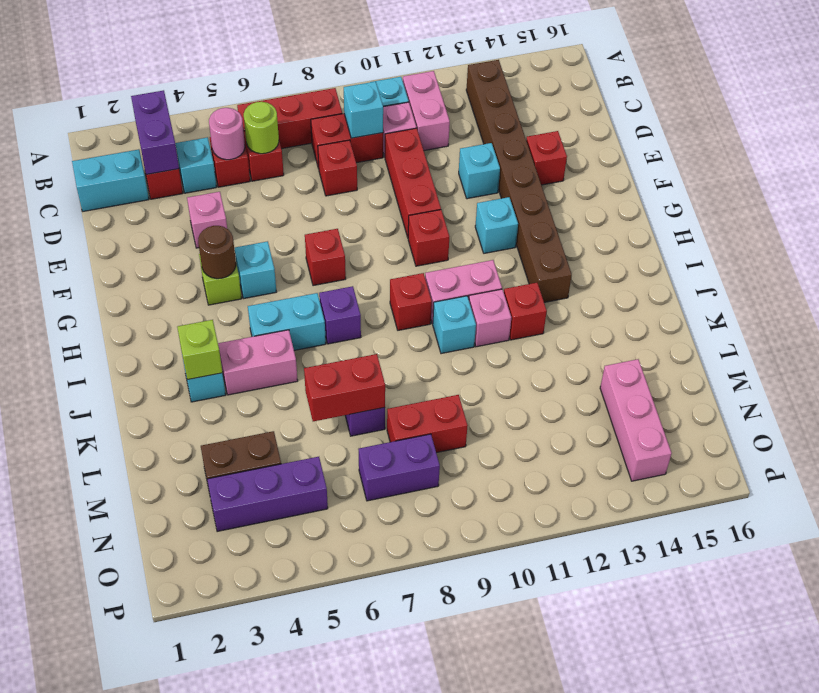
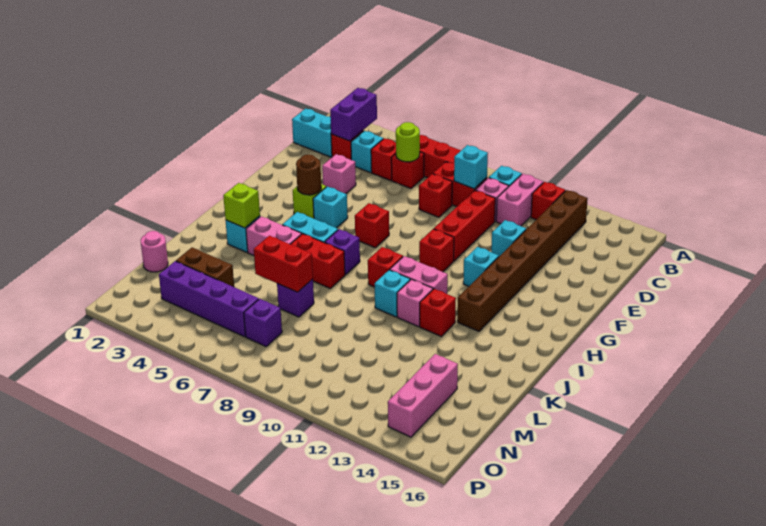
pink 1x1 round brick [209,108,245,160] -> pink 1x1 round brick moved to [141,231,168,272]
red 1x1 brick [526,131,567,185] -> red 1x1 brick moved to [531,182,565,220]
red 1x2 brick [387,395,468,453] -> red 1x2 brick moved to [291,234,345,288]
purple 1x3 brick [207,457,328,532] -> purple 1x4 brick [159,261,259,337]
purple 1x2 brick [359,434,440,501] -> purple 1x1 brick [244,299,282,346]

